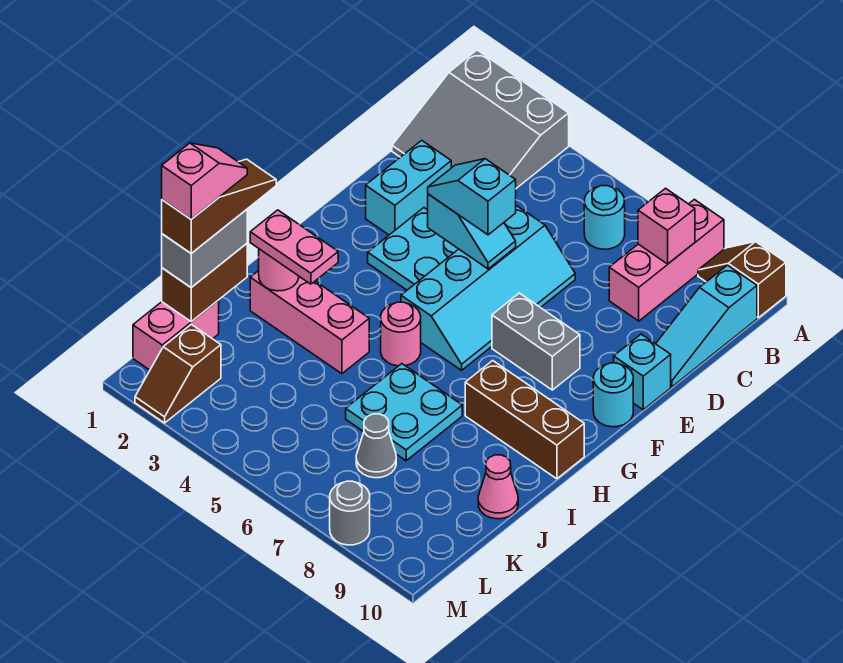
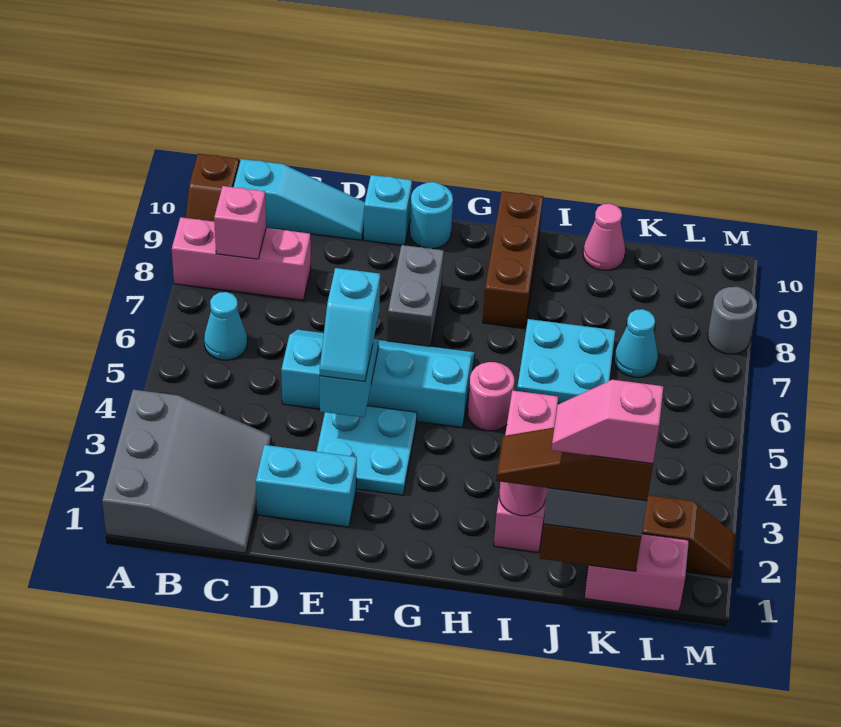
cyan 1x1 round brick [584,186,625,249] -> cyan 1x1 cone [204,292,247,360]
grey 1x1 cone [356,414,396,478] -> cyan 1x1 cone [614,309,658,377]

